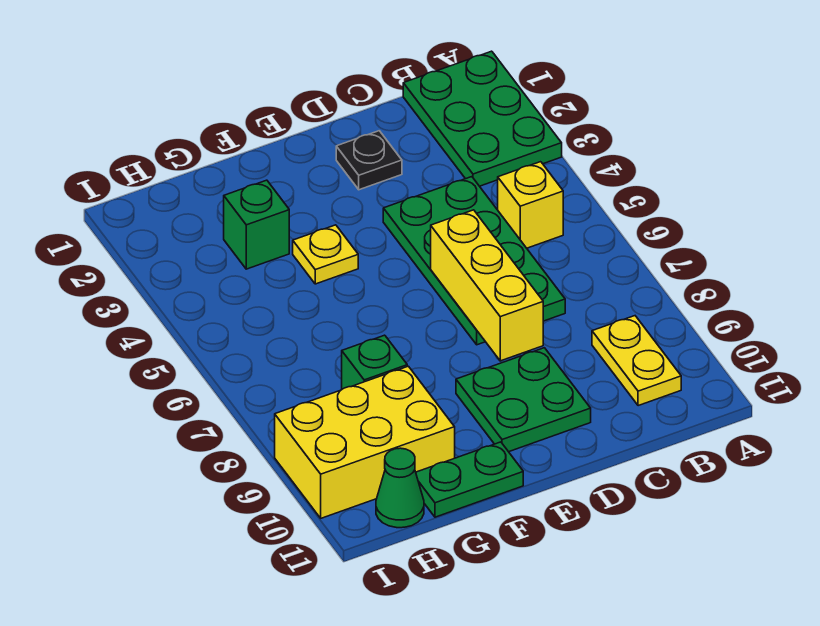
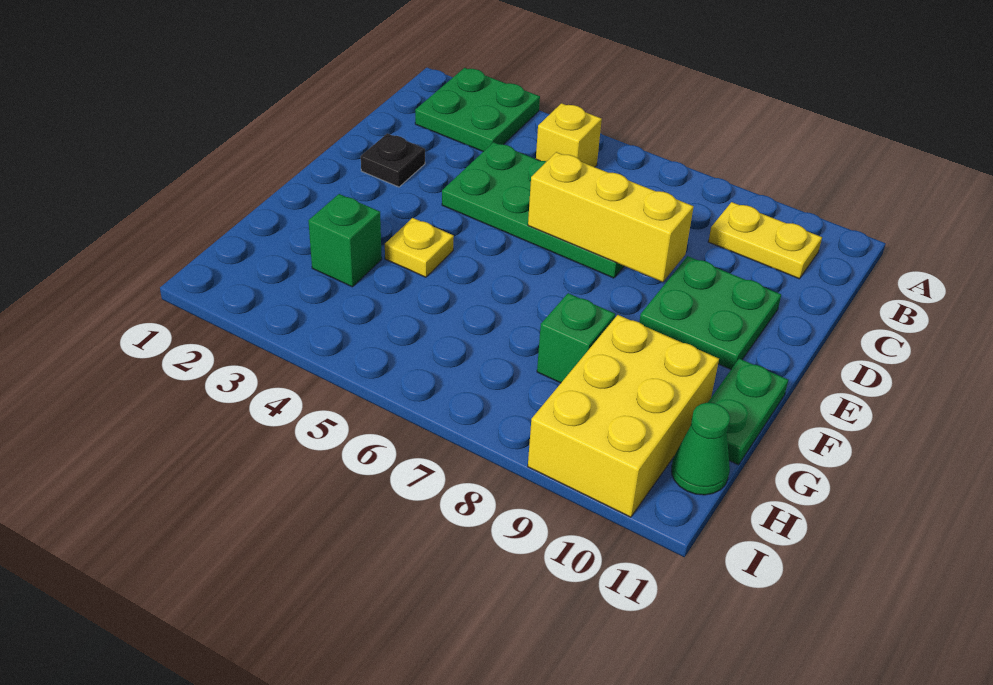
green 2x3 plate [403,51,562,186] -> green 2x2 plate [415,68,540,152]

